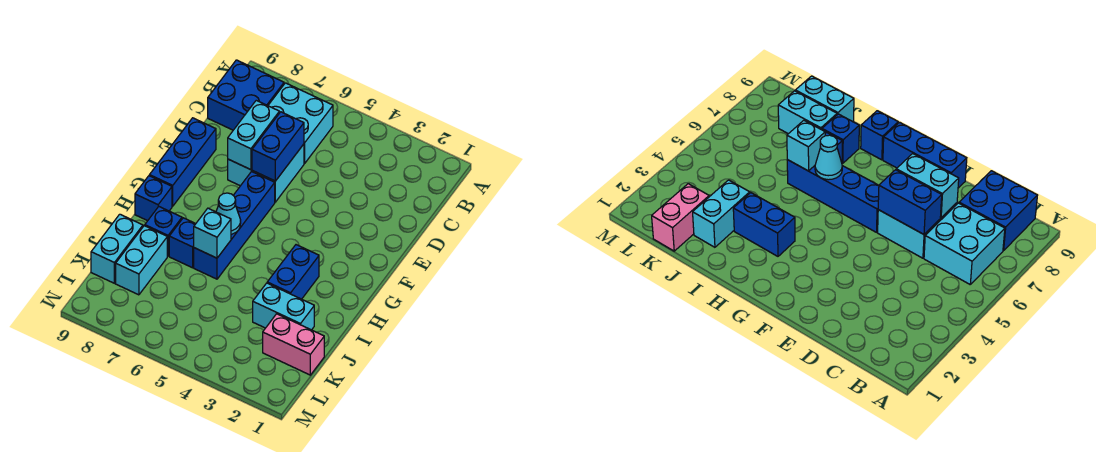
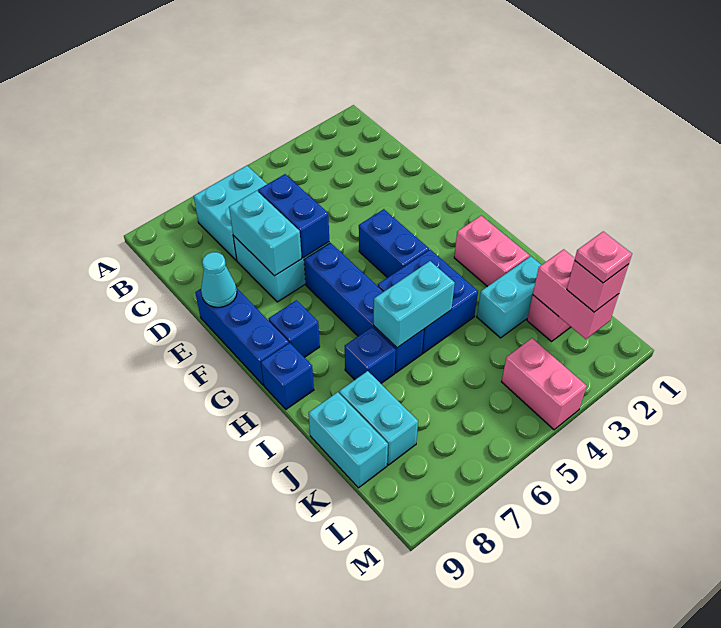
blue 2x2 brick [208,60,284,130] -> blue 2x2 brick moved to [378,250,478,353]
none -> pink 1x2 brick [454,216,529,287]
blue 1x2 brick [267,245,319,299] -> blue 1x2 brick moved to [359,209,429,278]
cyan 1x1 cone [216,193,241,234] -> cyan 1x1 cone moved to [201,252,237,307]
cyan 1x1 brick [194,208,231,258] -> cyan 1x2 brick [374,261,455,348]
blue 1x1 brick [145,207,182,256] -> blue 1x1 brick moved to [269,300,320,357]
none -> pink 1x2 brick [533,249,619,339]
none -> pink 1x1 brick [567,261,629,312]
none -> pink 1x1 plate [575,232,632,283]
none -> pink 1x2 brick [501,338,587,430]

